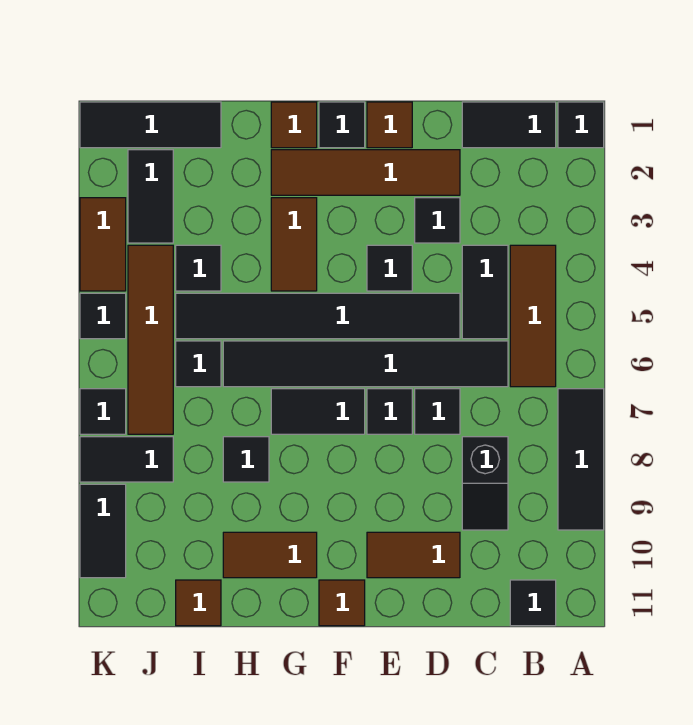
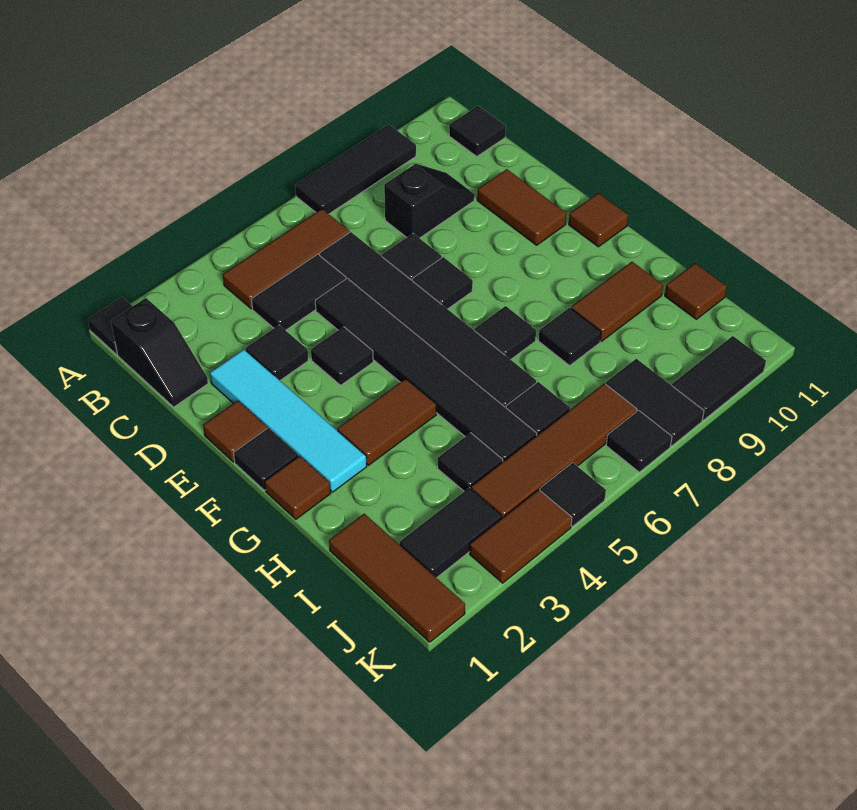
black 1x2 tile [462,102,556,148] -> black 1x2 slope [111,298,208,407]
brown 1x4 tile [271,150,460,195] -> cyan 1x4 tile [210,349,367,492]
black 1x2 tile [271,389,365,434] -> black 1x1 tile [475,306,536,360]
brown 1x2 tile [223,532,317,578] -> brown 1x2 tile turned to [571,262,663,341]
black 1x3 tile [80,102,221,148] -> brown 1x3 tile [329,514,465,642]

